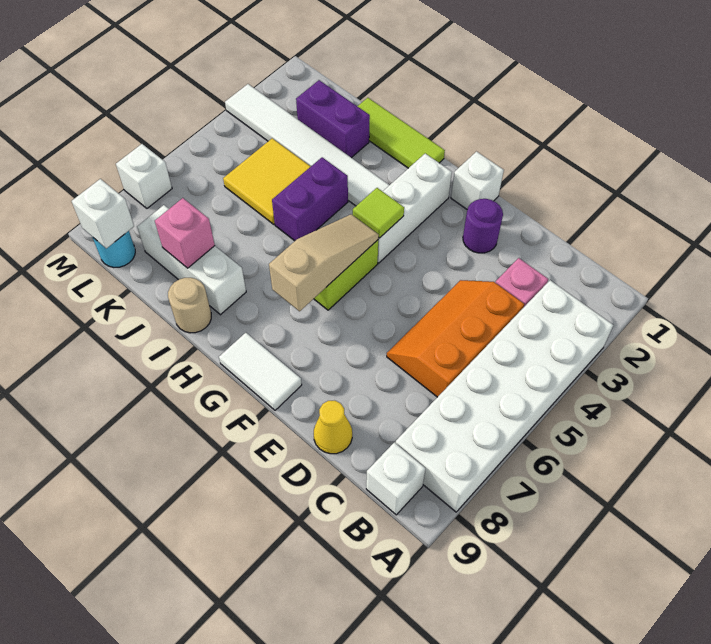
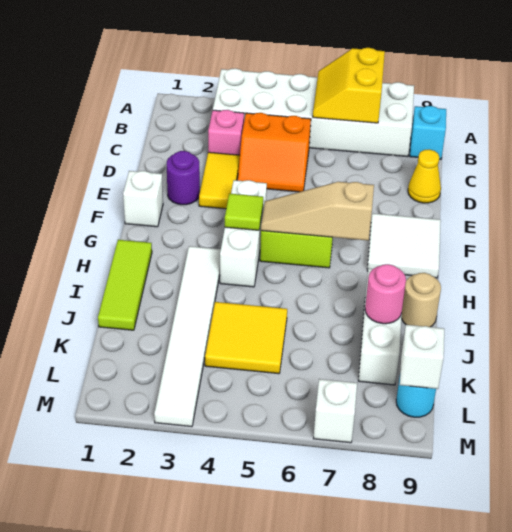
none -> yellow 2x2 slope [313,48,385,123]
white 1x1 brick [366,442,425,515] -> cyan 1x1 brick [410,106,446,159]
orange 2x3 slope [387,280,524,397] -> orange 2x2 slope [238,113,311,192]
none -> yellow 1x2 tile [199,152,240,209]
white 1x2 tile [219,333,302,410] -> white 2x2 tile [367,213,441,278]
white 1x3 brick [378,154,452,263] -> white 1x3 brick turned to [220,180,267,287]
purple 1x2 brick [272,157,348,241] -> none
purple 1x2 brick [296,80,370,158] -> none
pink 1x1 brick [155,198,215,268] -> pink 1x1 round brick [365,264,406,324]

